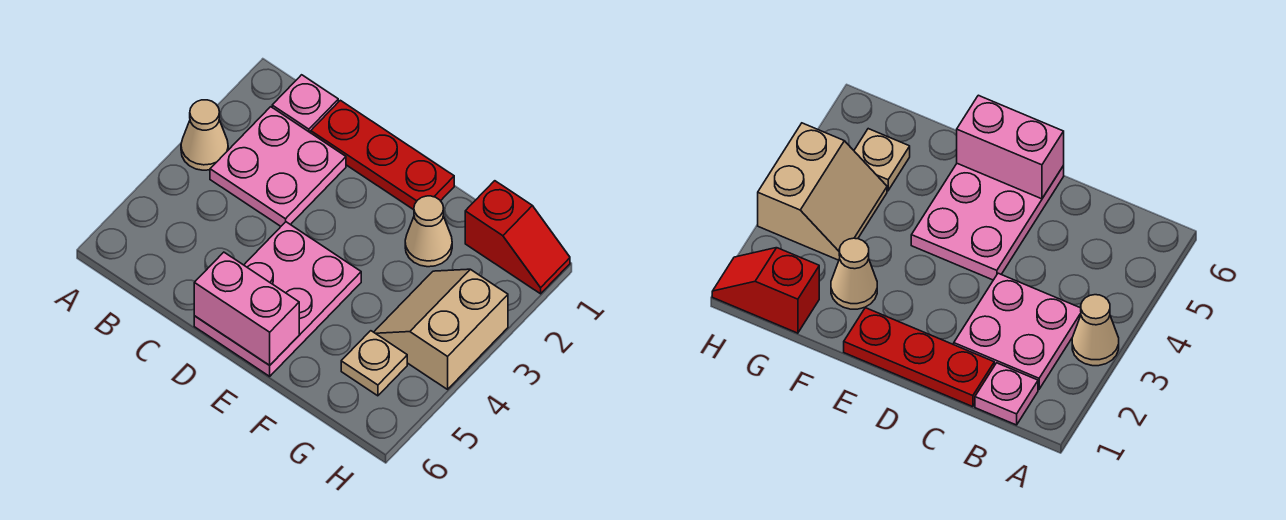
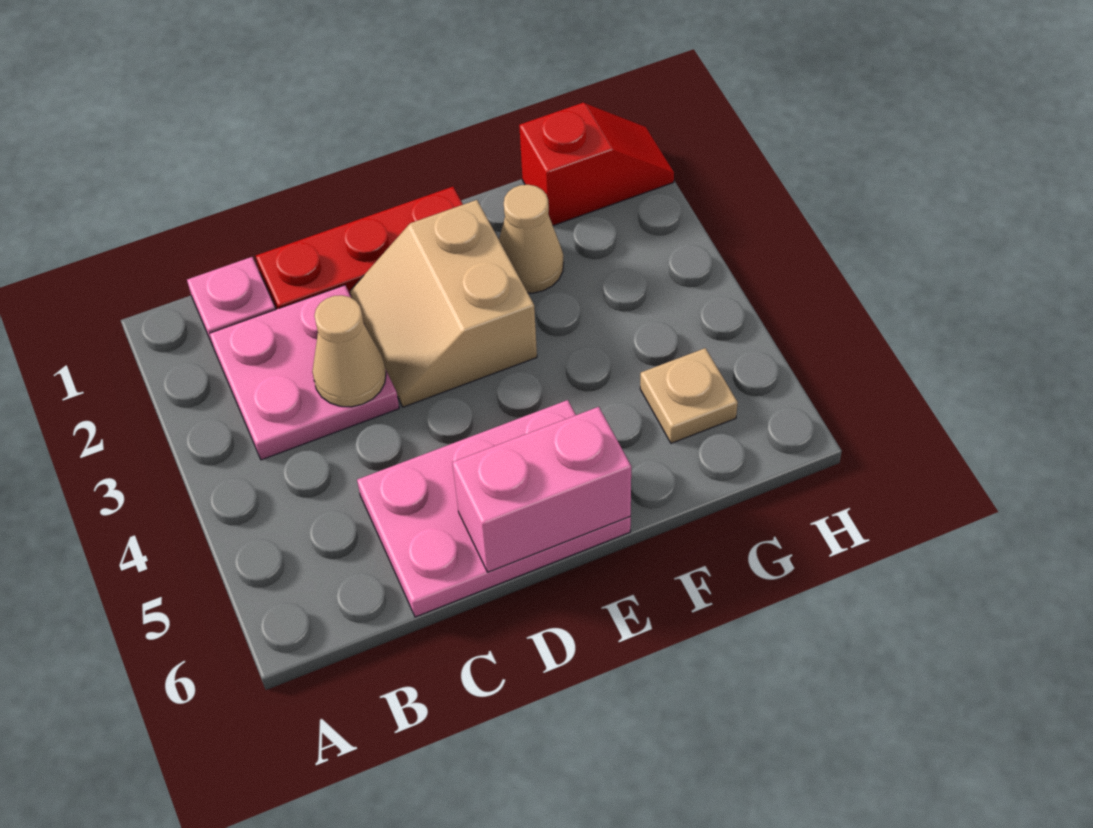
tan 1x1 cone [181,100,228,170] -> tan 1x1 cone moved to [312,295,386,407]
pink 2x3 plate [194,222,361,376] -> pink 2x3 plate turned to [357,400,631,617]
tan 2x2 slope [374,269,508,389] -> tan 2x2 slope moved to [350,200,537,407]

